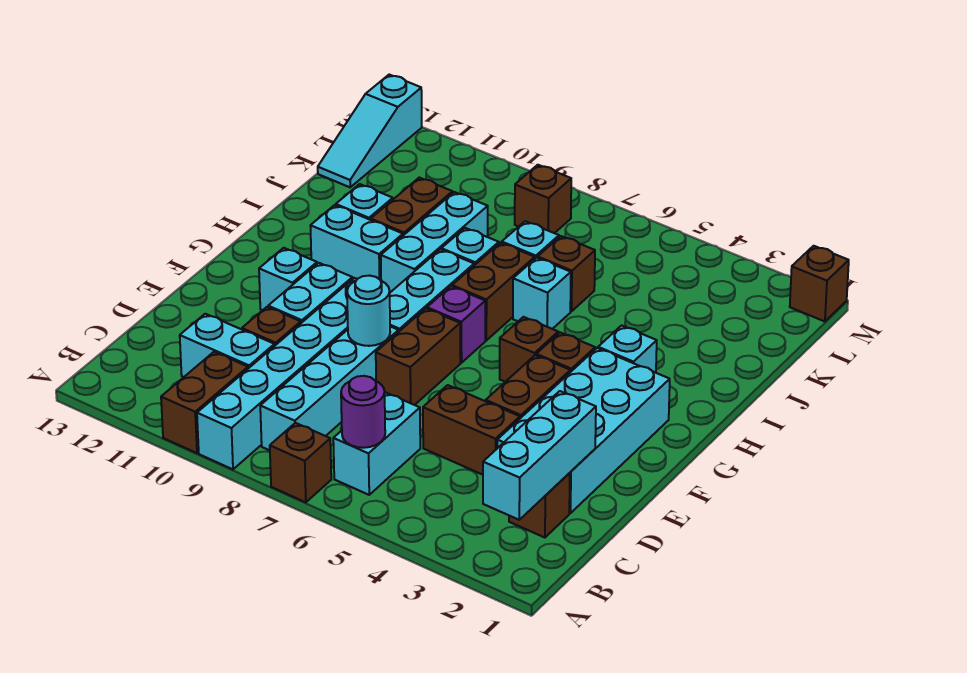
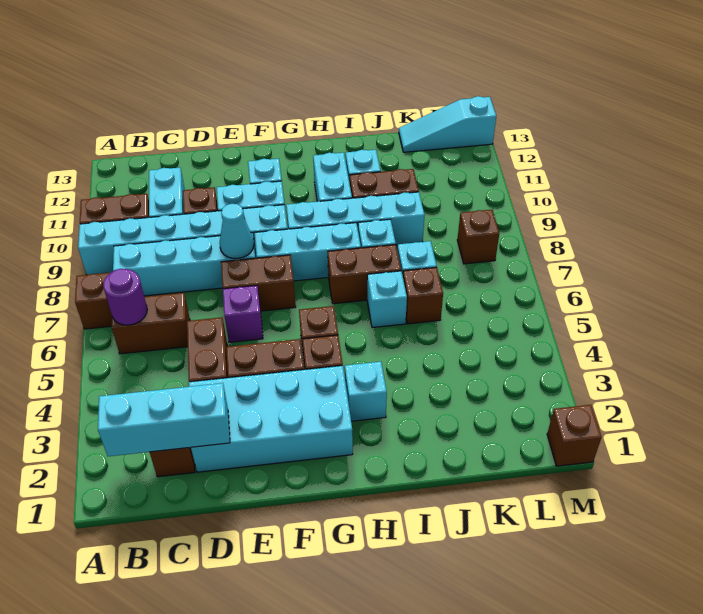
cyan 1x2 brick [333,392,420,495] -> brown 1x2 brick [111,293,190,354]
cyan 1x1 round brick [347,276,390,346] -> cyan 1x1 cone [220,204,254,258]
purple 1x1 brick [427,286,485,363] -> purple 1x1 brick moved to [223,285,263,342]
cyan 1x3 brick [381,192,488,292] -> cyan 1x4 brick [286,192,424,245]

